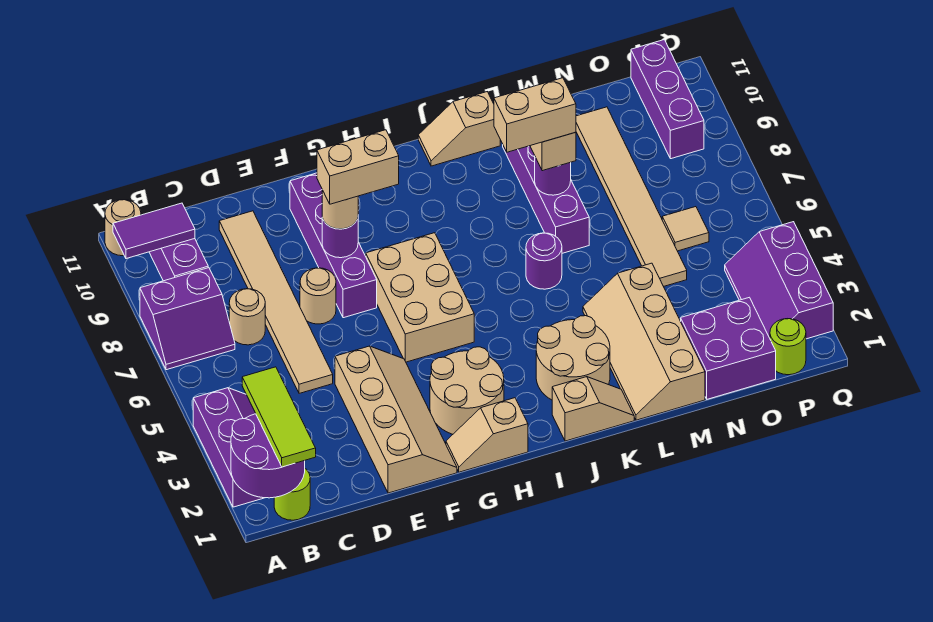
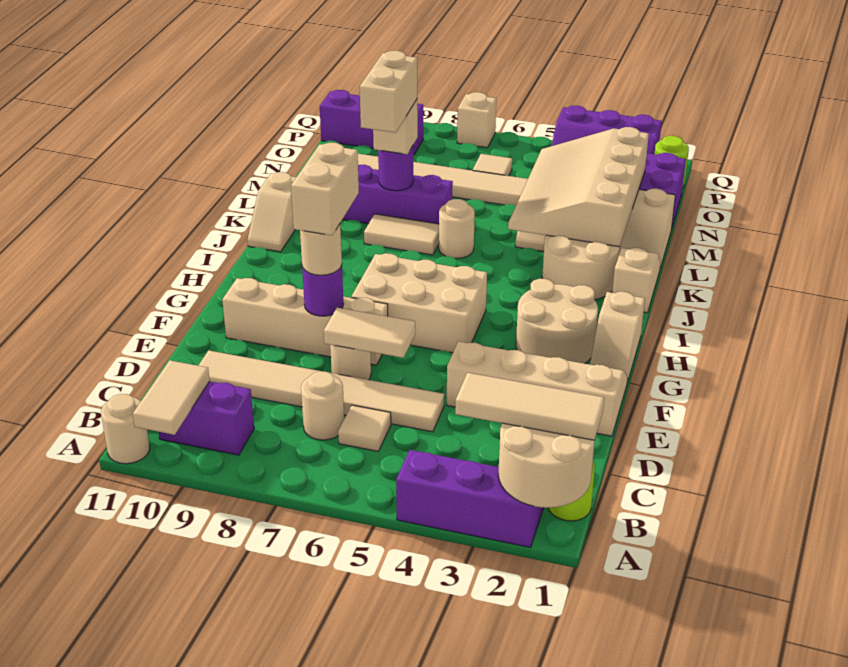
purple 2x2 round brick [231,414,305,498] -> tan 2x2 round brick [498,423,595,508]
purple 2x2 slope [140,268,235,370] -> none
purple 1x2 tile [113,203,195,259] -> tan 1x2 tile [133,360,210,435]
lime 1x3 tile [242,367,316,467] -> tan 1x3 tile [455,373,604,440]
none -> tan 1x1 tile [338,405,391,451]
none -> tan 1x2 tile [324,308,415,358]
purple 1x4 brick [290,173,377,318] -> tan 1x4 brick [222,278,388,365]
none -> tan 3x4 slope [508,127,649,247]
purple 1x1 round brick [526,233,562,289] -> tan 1x1 round brick [439,199,475,258]
none -> tan 1x2 tile [364,214,439,255]
none -> tan 1x1 brick [457,92,496,148]

